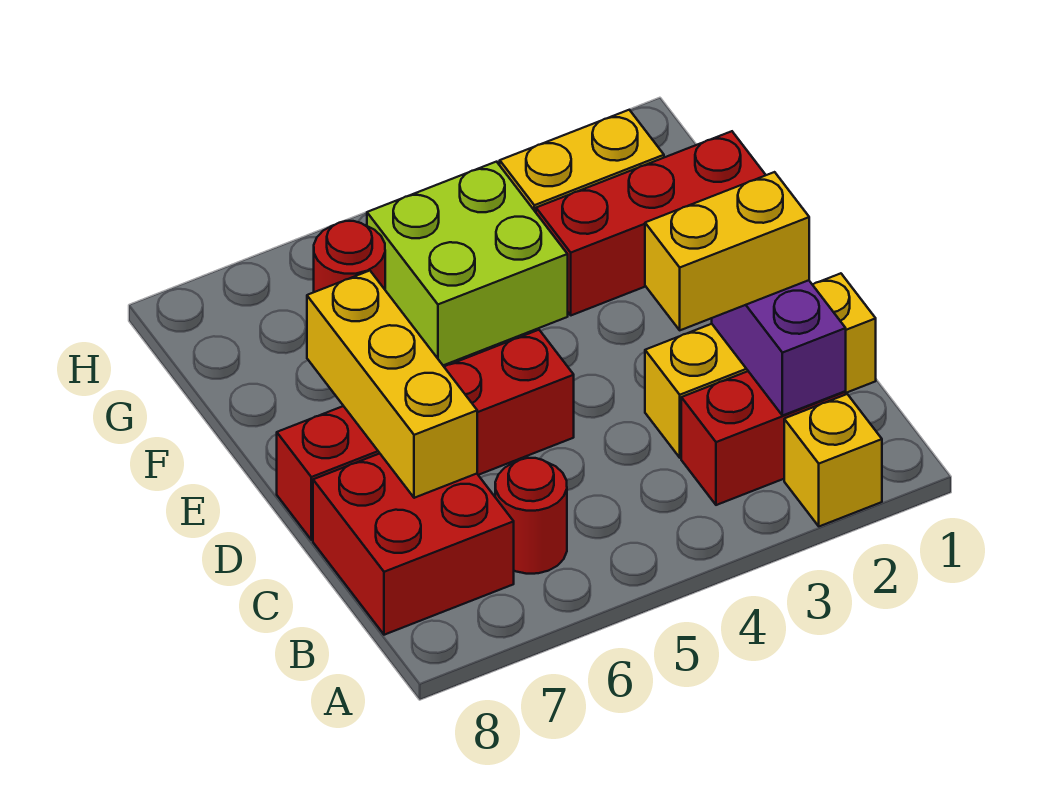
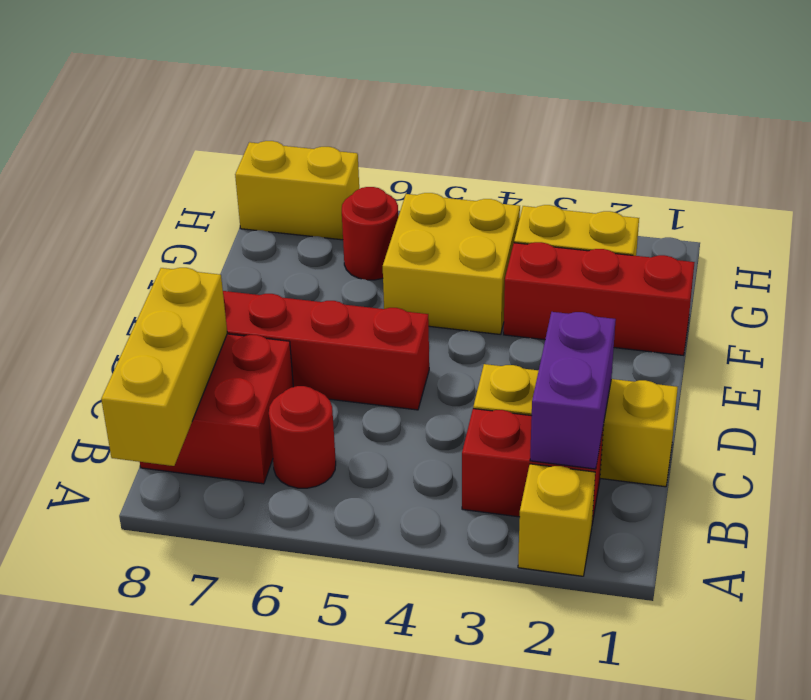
yellow 1x2 brick [645,172,809,330] -> yellow 1x2 brick moved to [235,141,359,240]
yellow 1x3 brick [307,271,477,498] -> yellow 1x3 brick moved to [101,268,227,466]
lime 2x2 brick [367,162,568,365] -> yellow 2x2 brick [383,193,520,335]

